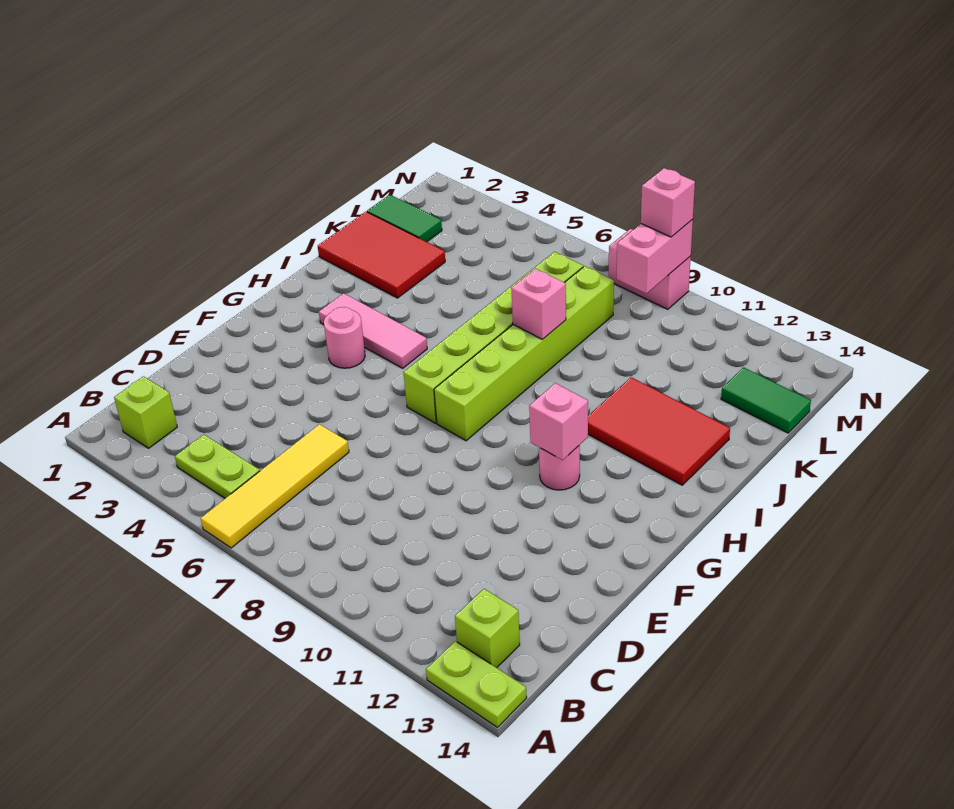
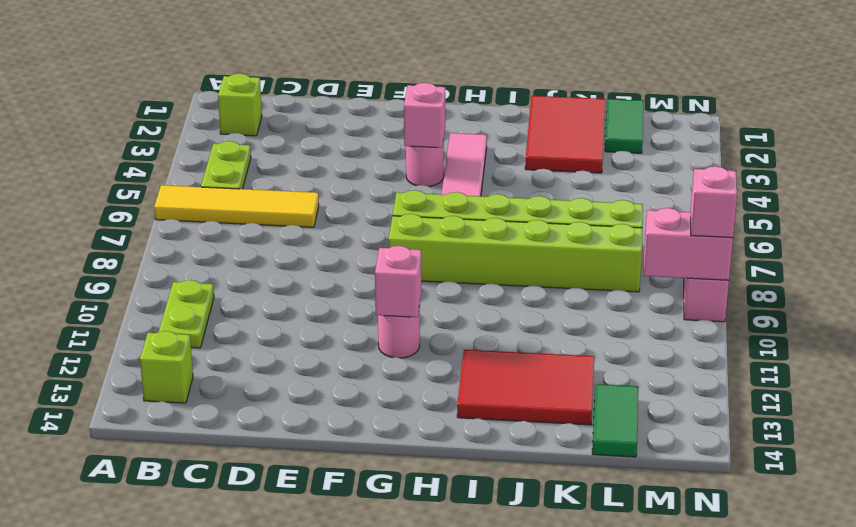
lime 1x2 plate [426,641,527,727] -> lime 1x2 plate moved to [159,280,214,348]
red 2x3 tile [588,377,730,485] -> red 2x3 tile turned to [457,350,594,425]
pink 1x1 brick [511,269,566,339] -> pink 1x1 brick moved to [404,83,445,148]

